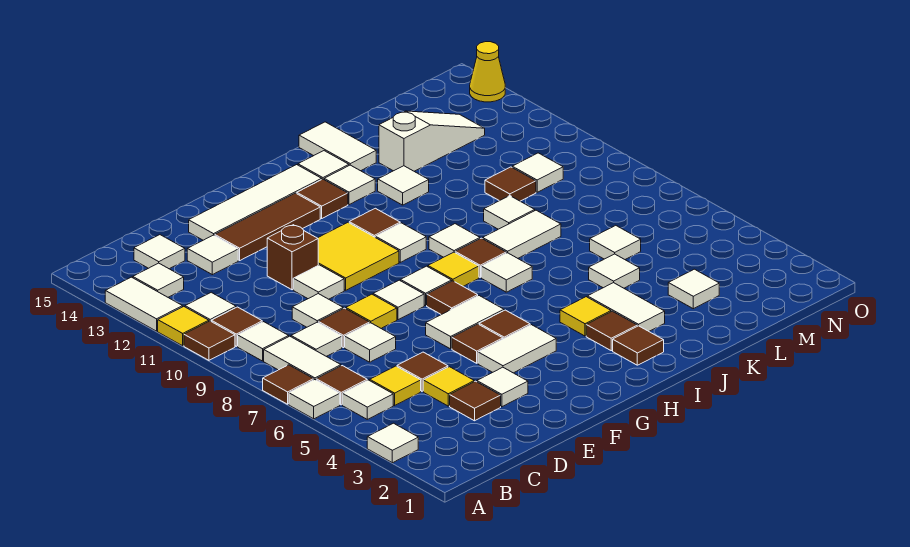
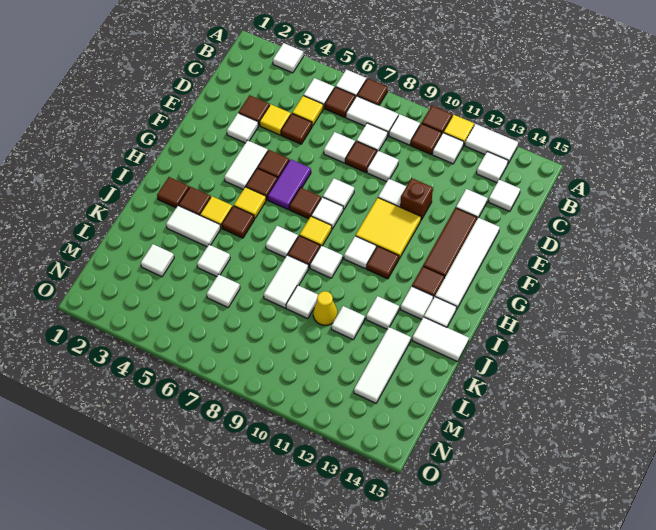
yellow 1x1 tile [346,294,397,329] -> yellow 1x1 tile moved to [234,187,266,219]
white 1x2 tile [426,296,504,349] -> purple 1x2 tile [268,159,311,209]
white 1x3 slope [379,111,485,171] -> white 1x3 tile [354,327,411,403]
brown 1x1 tile [485,167,536,201] -> brown 1x1 tile moved to [222,206,254,238]
white 1x1 tile [512,153,563,192] -> white 1x1 tile moved to [332,306,365,339]
yellow 1x1 cone [470,42,505,102] -> yellow 1x1 cone moved to [313,291,337,325]

